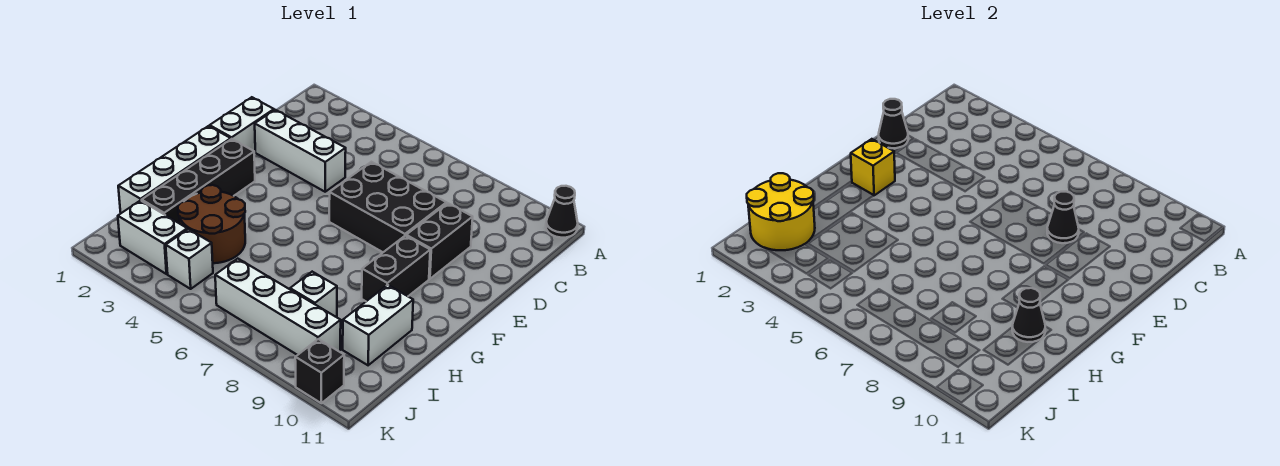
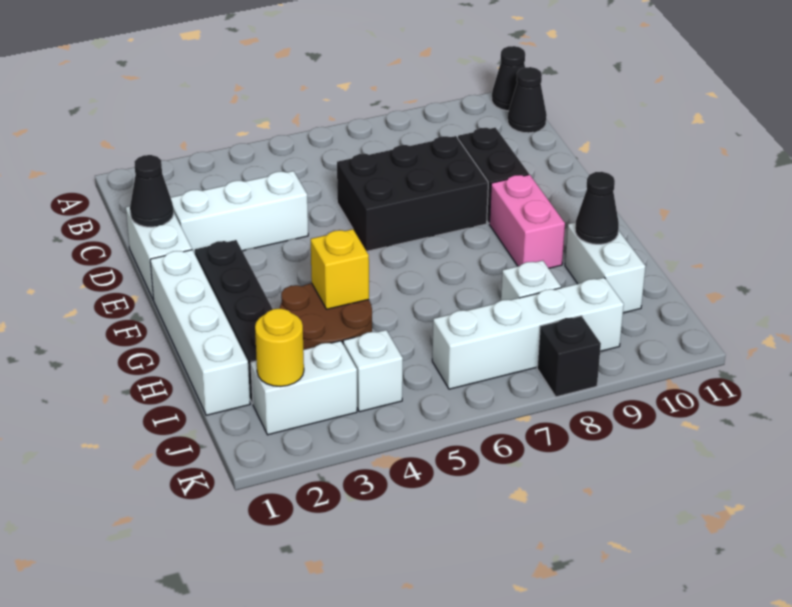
black 1x1 cone [1047,192,1079,243] -> black 1x1 cone moved to [508,67,547,133]
yellow 1x1 brick [851,139,895,195] -> yellow 1x1 brick moved to [311,229,369,309]
black 1x2 brick [362,236,430,301] -> pink 1x2 brick [489,175,565,268]
yellow 2x2 round brick [747,173,815,250] -> yellow 1x1 round brick [255,309,304,387]
black 1x1 brick [295,339,344,403] -> black 1x1 brick moved to [537,316,601,397]

